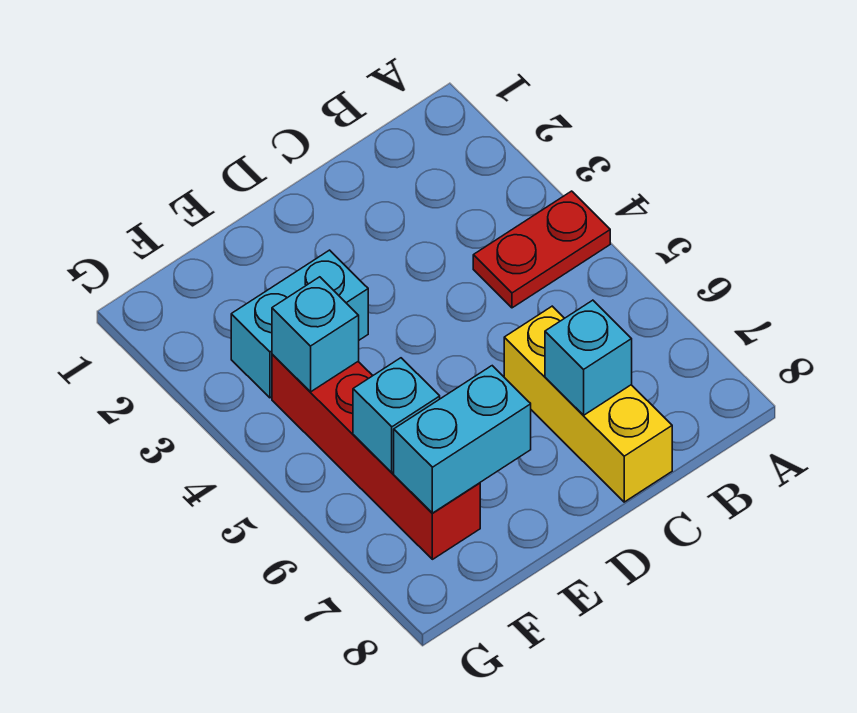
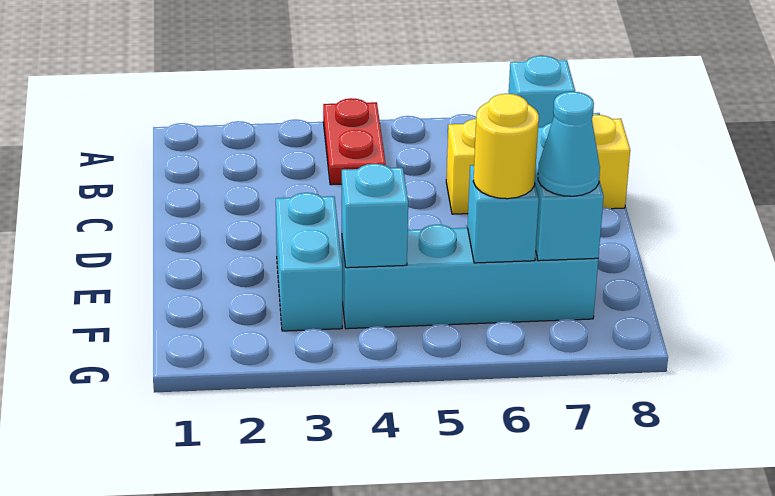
red 1x4 brick [272,354,480,559] -> cyan 1x4 brick [342,225,598,329]
none -> yellow 1x1 round brick [473,94,539,199]
none -> cyan 1x1 cone [538,92,600,196]

